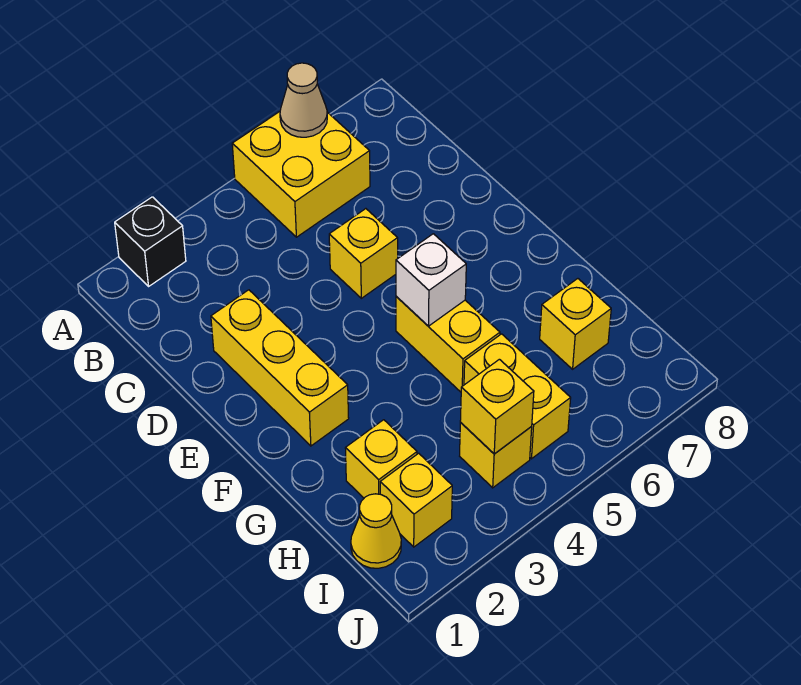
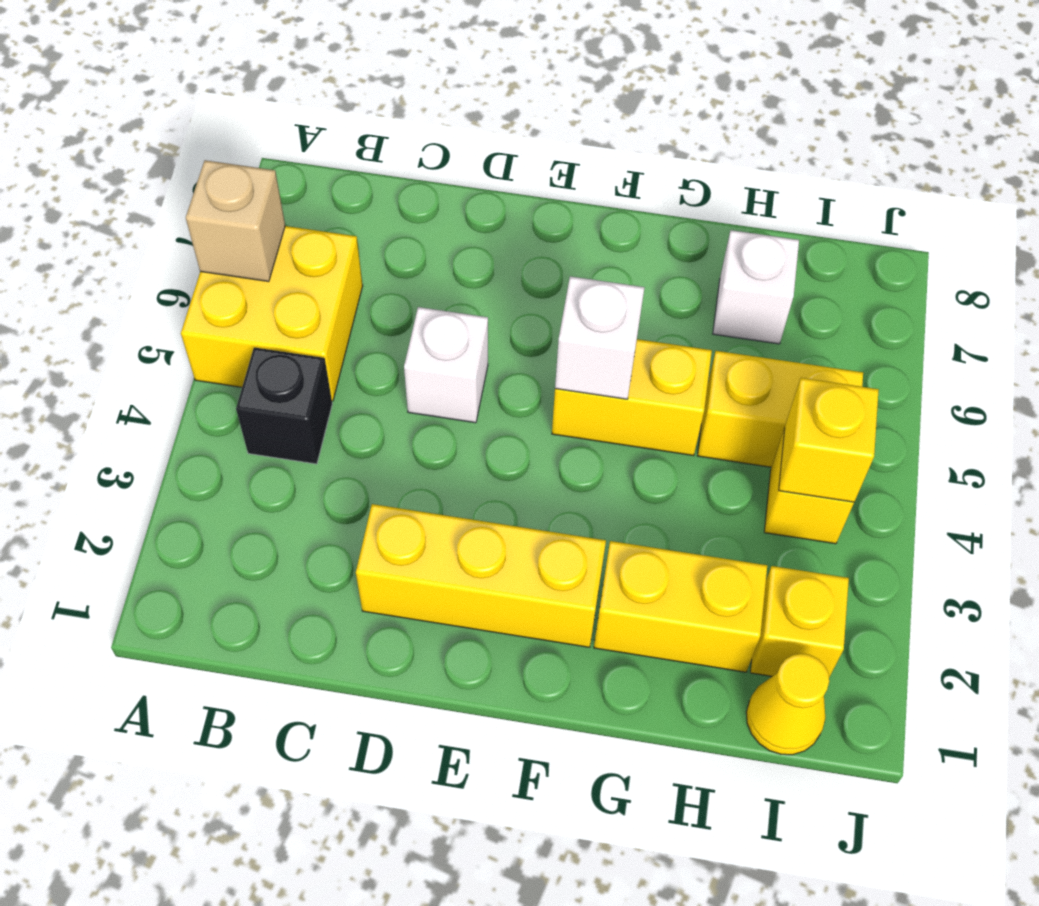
black 1x1 brick [115,197,186,286] -> black 1x1 brick moved to [236,347,332,464]
tan 1x1 cone [280,63,327,137] -> tan 1x1 brick [186,160,285,282]
yellow 1x1 brick [329,209,398,298] -> white 1x1 brick [404,307,488,423]
yellow 1x1 brick [345,420,417,498] -> yellow 1x2 brick [594,541,767,672]
yellow 1x1 brick [540,279,611,369] -> white 1x1 brick [713,230,799,344]

